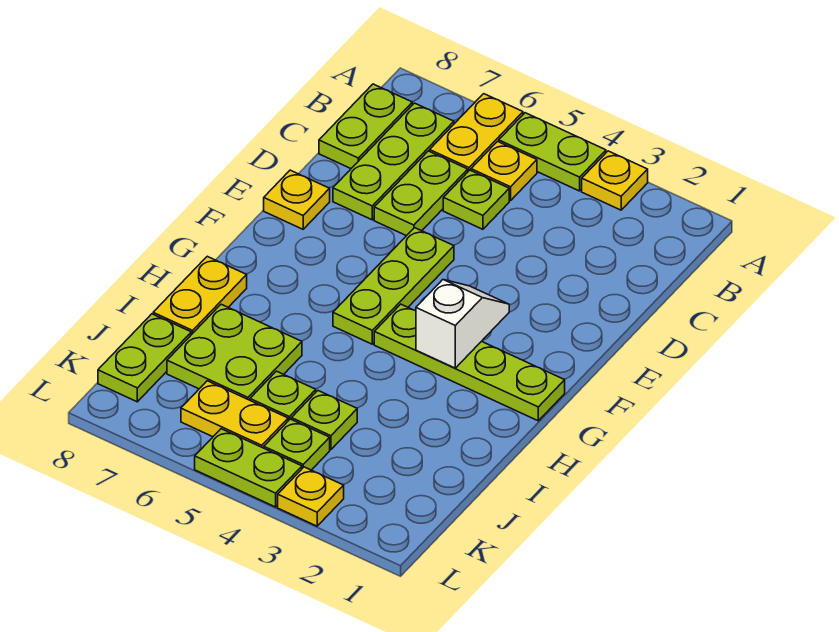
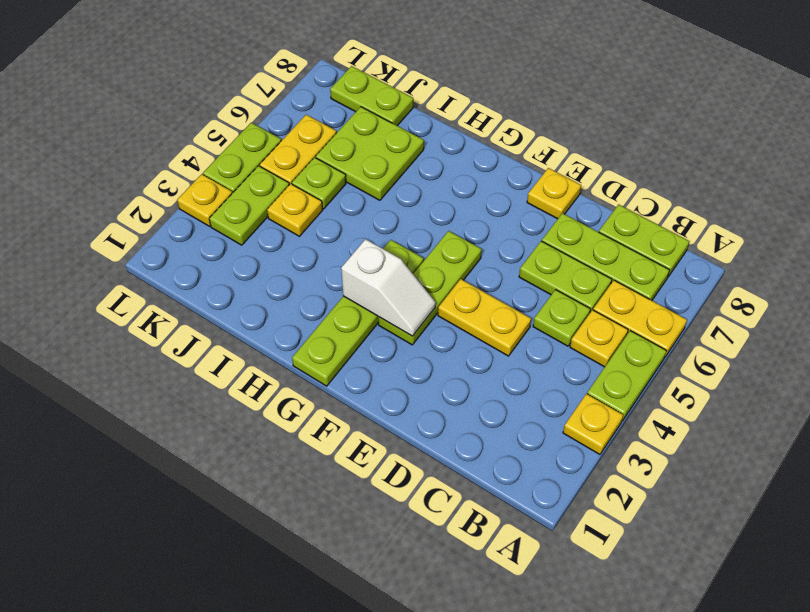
lime 1x3 plate [333,228,454,344] -> lime 1x3 plate turned to [378,231,482,345]
yellow 1x2 plate [153,256,247,335] -> yellow 1x2 plate moved to [438,279,531,356]
lime 1x1 plate [291,391,357,450] -> yellow 1x1 plate [267,184,323,236]
lime 1x1 plate [264,419,330,470] -> lime 1x2 plate [209,166,289,245]

